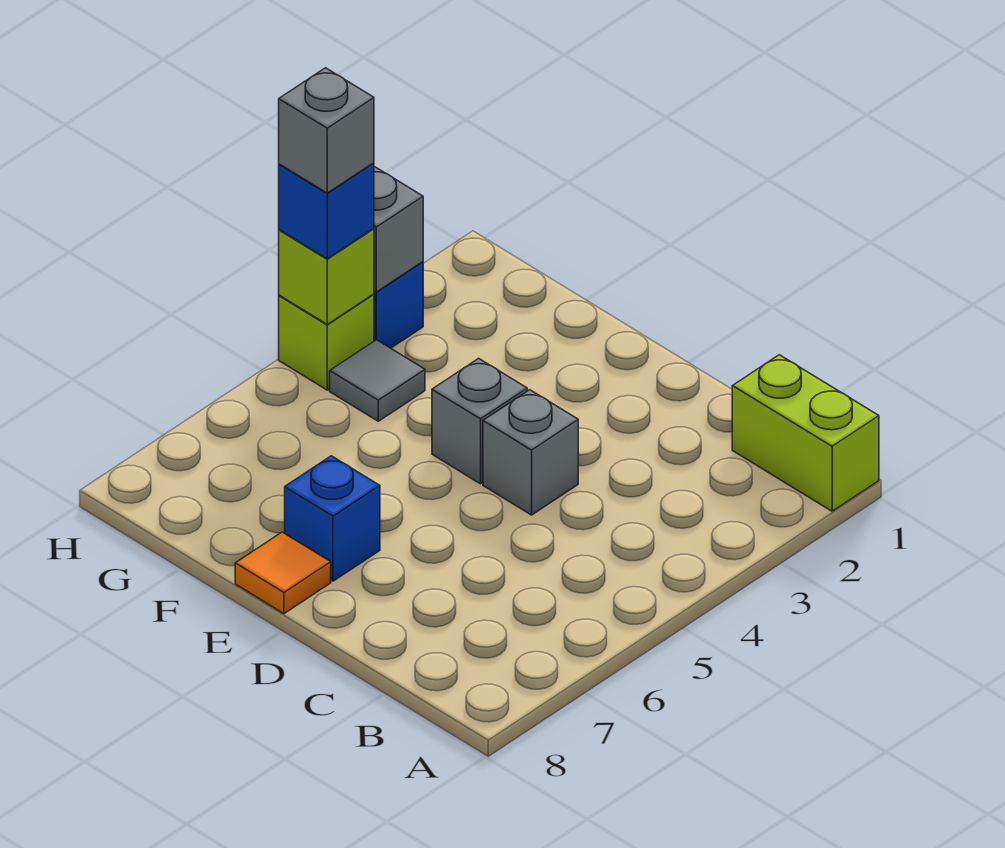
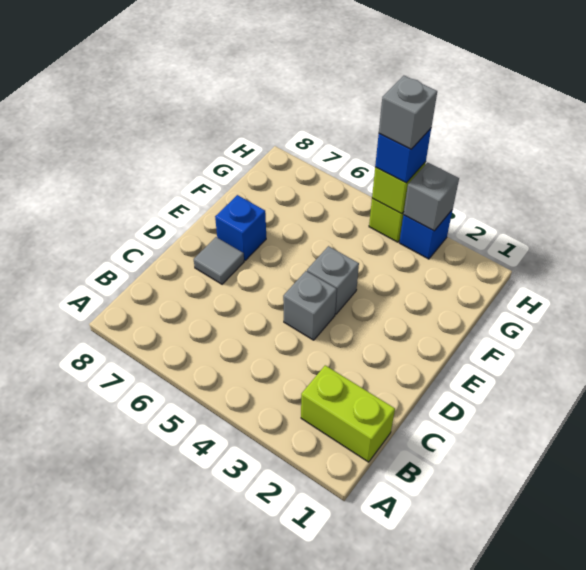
lime 1x2 brick [732,355,879,511] -> lime 1x2 brick turned to [301,365,395,462]
orange 1x1 tile [235,532,331,614] -> none
grey 1x1 tile [330,340,425,421] -> grey 1x1 tile moved to [194,237,244,284]

